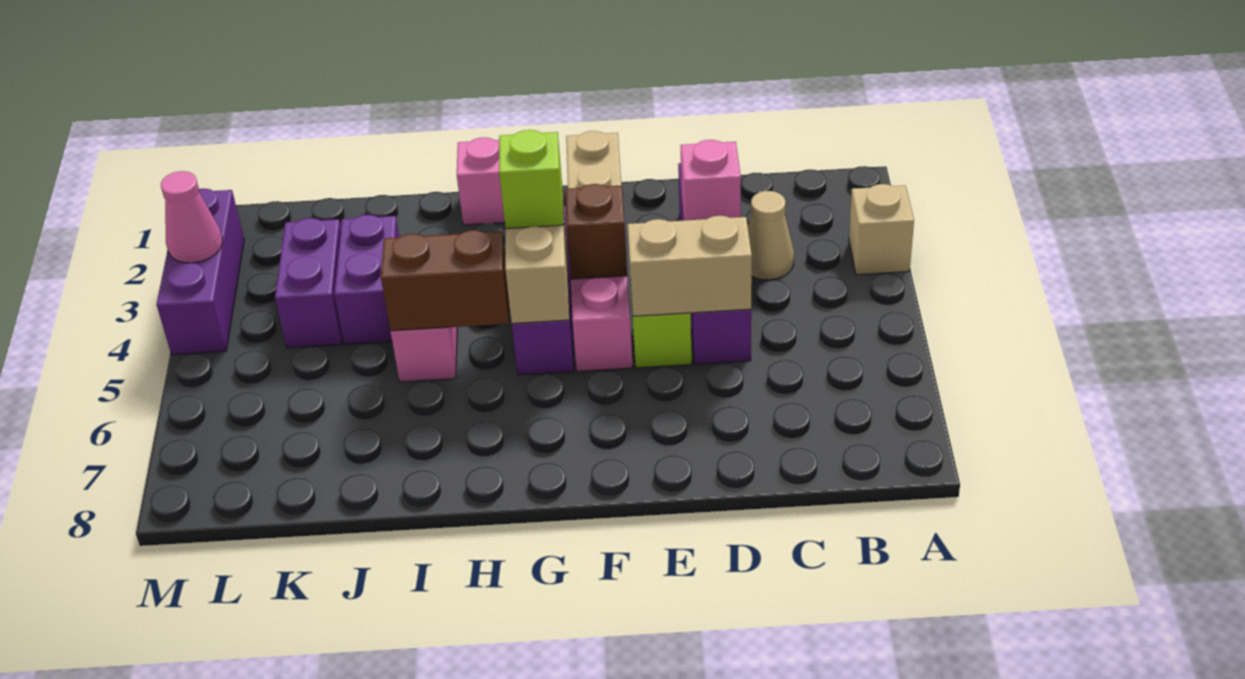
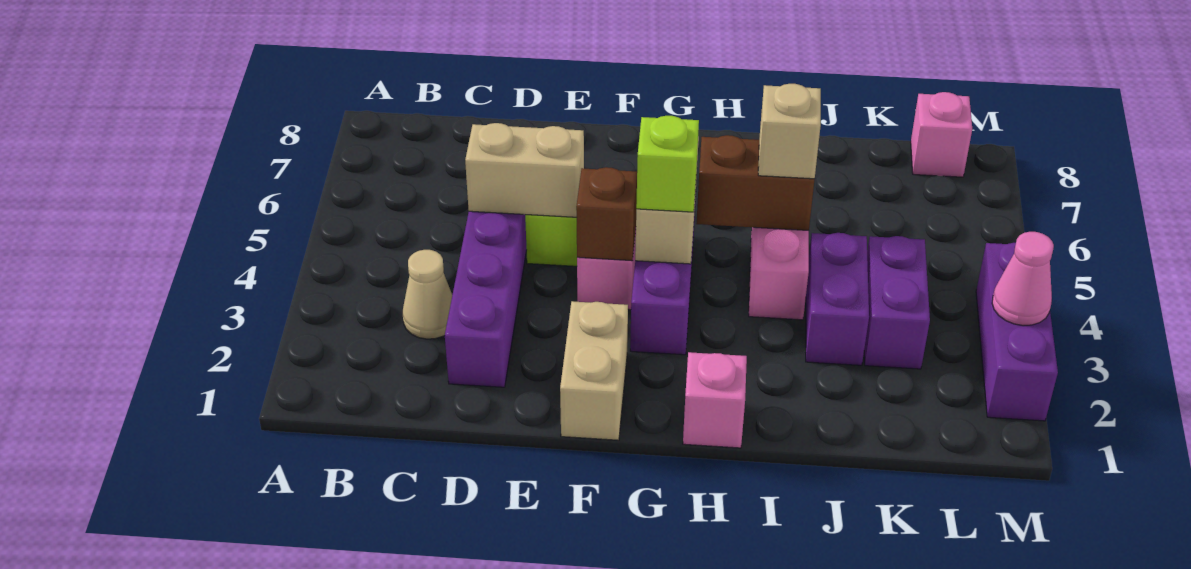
tan 1x1 brick [849,184,914,275] -> tan 1x1 brick moved to [758,84,821,179]
pink 1x1 brick [681,140,741,221] -> pink 1x1 brick moved to [911,92,972,177]

